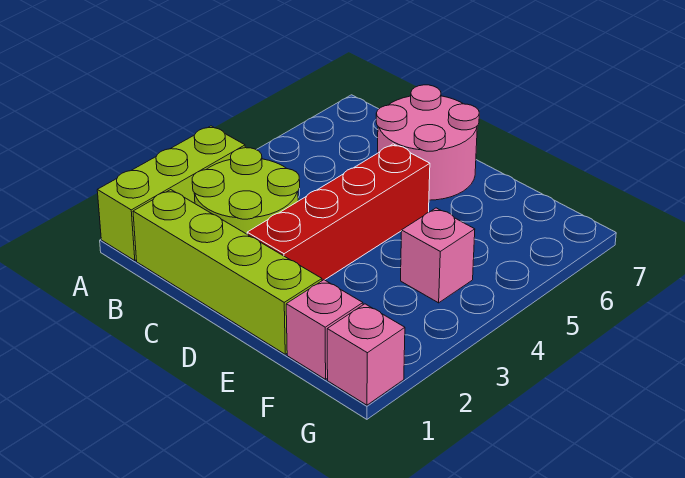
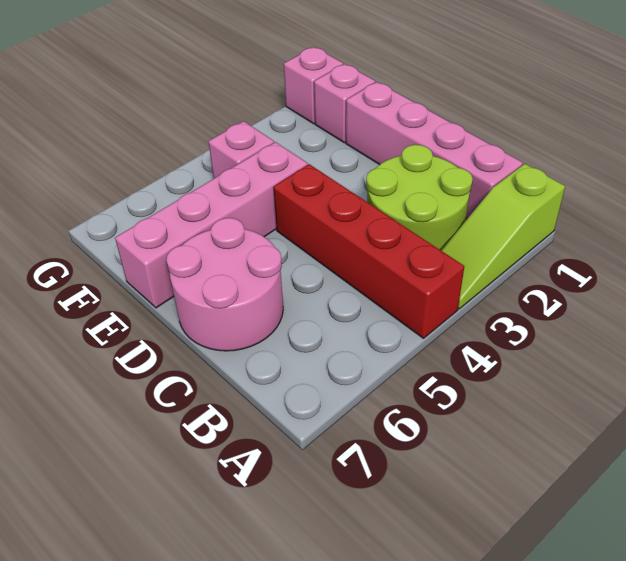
lime 1x3 brick [97,126,245,261] -> lime 1x3 slope [441,164,565,309]
lime 1x4 brick [133,190,322,354] -> pink 1x4 brick [346,82,523,219]
red 1x4 brick [247,144,430,281] -> red 1x4 brick turned to [273,164,464,338]
none -> pink 1x4 brick [115,142,308,308]

